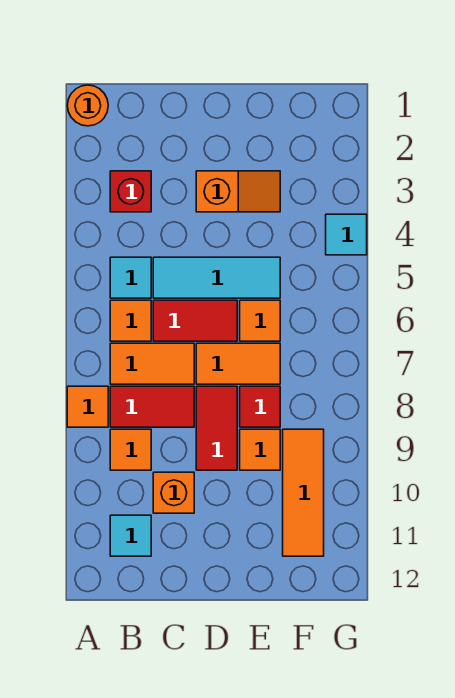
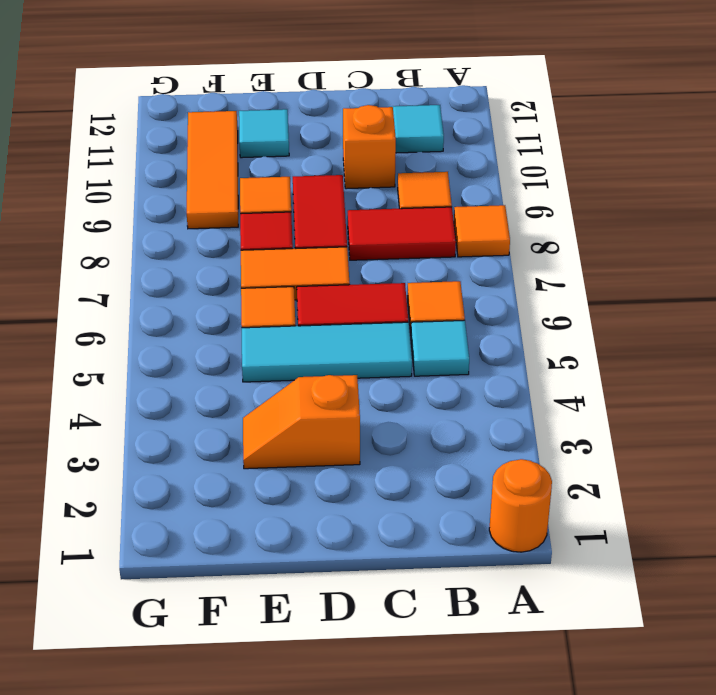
red 1x1 brick [110,171,151,212] -> none
orange 1x2 tile [110,343,194,384] -> none
cyan 1x1 tile [326,214,367,255] -> cyan 1x1 tile moved to [239,109,289,158]

